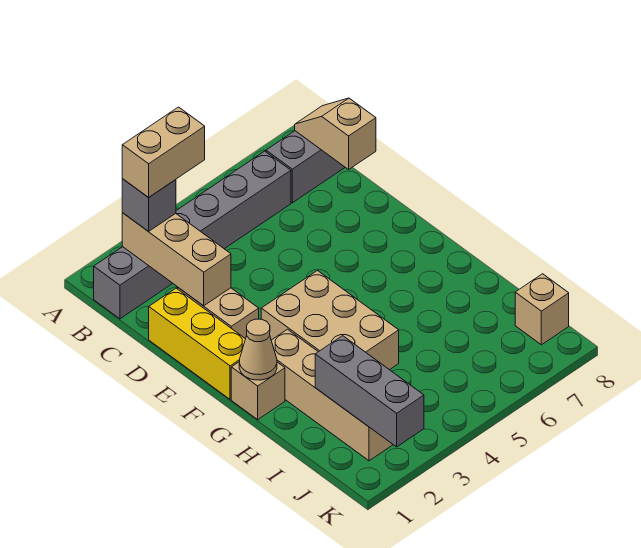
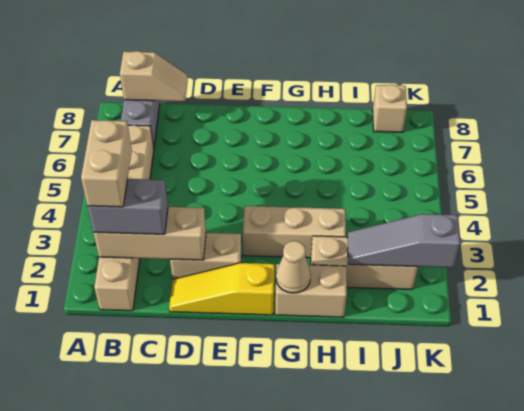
grey 1x6 brick [94,151,291,319] -> tan 1x6 brick [94,125,154,311]
grey 1x1 brick [122,179,176,232] -> grey 1x2 brick [87,179,168,234]
tan 1x2 slope [295,98,376,169] -> tan 1x2 slope turned to [120,51,188,101]
yellow 1x3 brick [149,288,245,399] -> yellow 1x3 slope [169,263,275,315]
tan 2x3 brick [261,271,399,370] -> tan 1x3 brick [243,206,346,258]
tan 1x1 brick [231,362,285,419] -> tan 1x2 brick [275,264,347,317]
tan 1x4 brick [271,329,393,461] -> tan 1x3 brick [311,236,418,289]
grey 1x3 brick [315,336,424,447] -> grey 1x3 slope [347,214,460,268]

